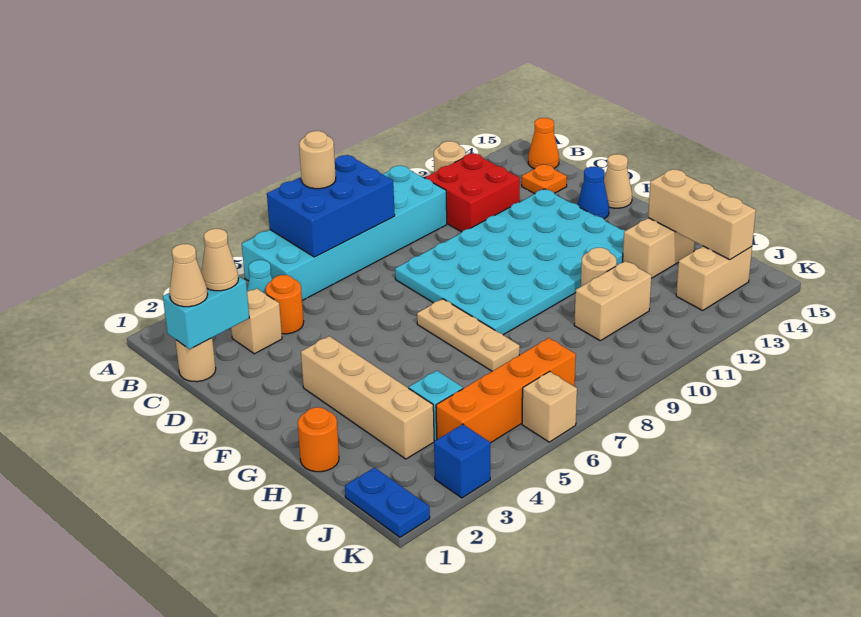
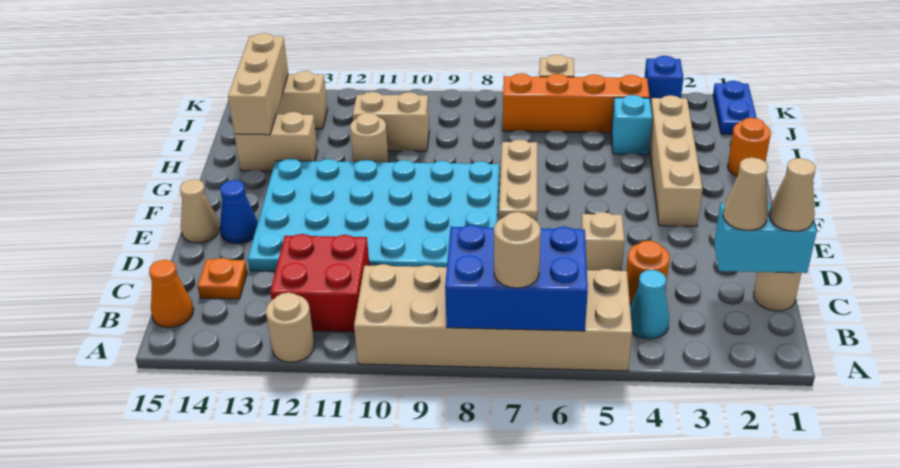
cyan 2x6 brick [242,166,447,300] -> tan 2x6 brick [354,264,632,371]
tan 1x1 brick [231,288,282,354] -> tan 1x1 brick moved to [581,212,624,271]

